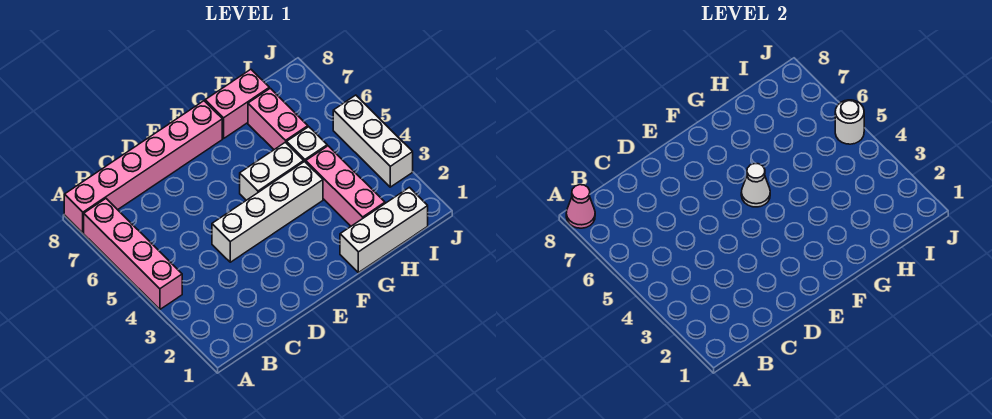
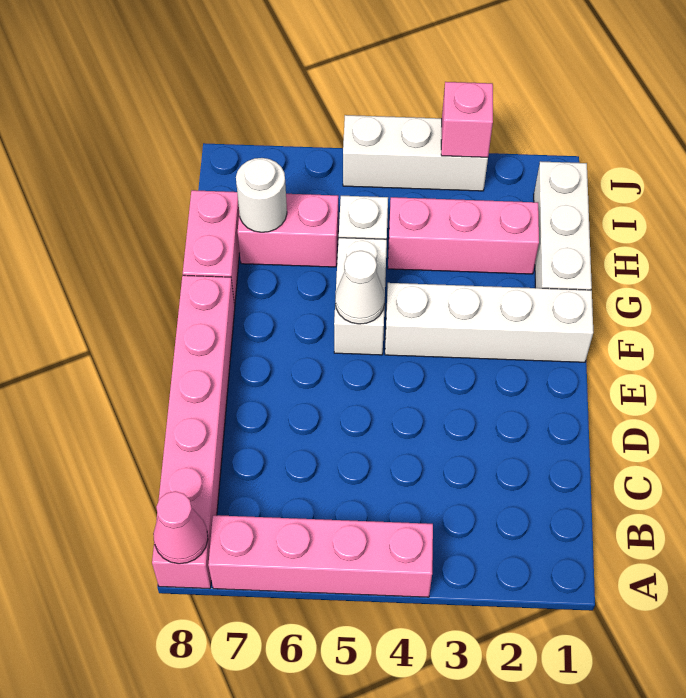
white 1x4 brick [212,162,323,262] -> white 1x4 brick turned to [385,283,593,362]
none -> pink 1x1 brick [441,82,493,157]
white 1x1 round brick [835,100,864,144] -> white 1x1 round brick moved to [236,158,287,232]

